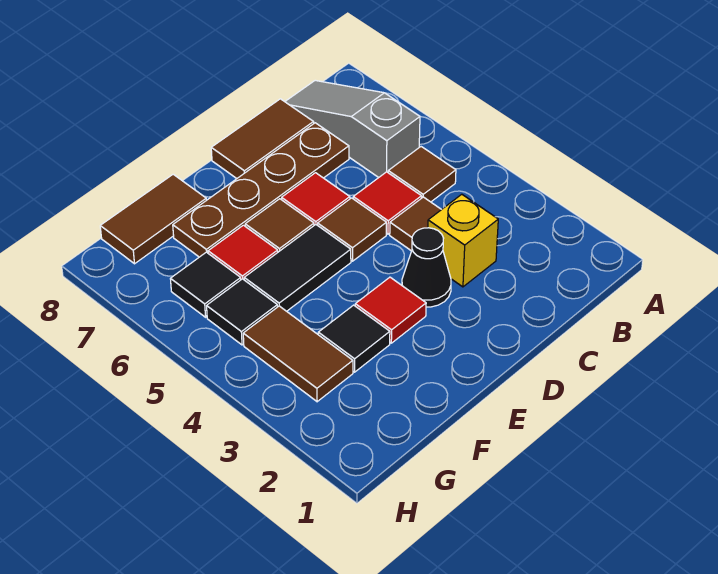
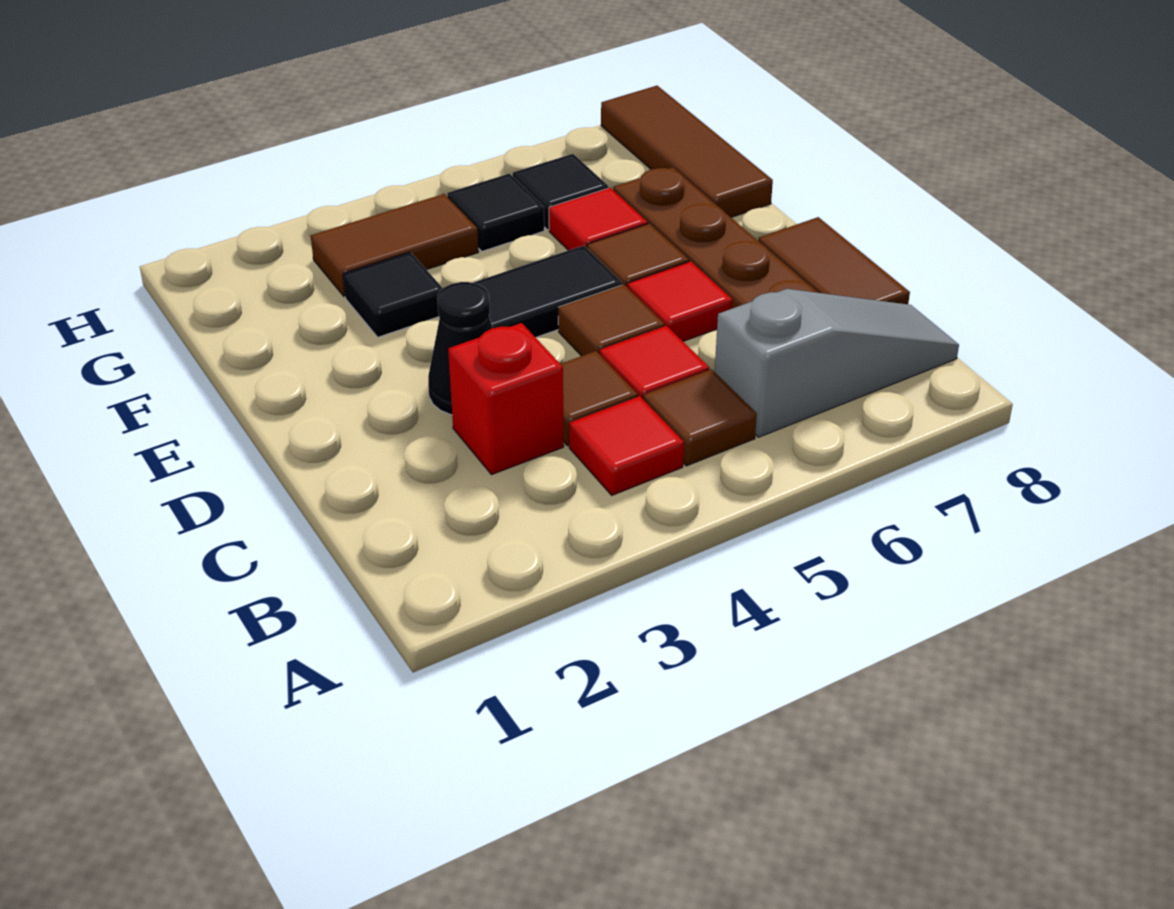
yellow 1x1 brick [428,194,498,287] -> red 1x1 brick [448,323,564,475]
red 1x1 tile [355,277,426,343] -> red 1x1 tile moved to [569,396,684,495]
black 1x2 tile [244,225,351,311] -> black 1x2 tile turned to [473,245,622,337]
brown 1x2 tile [100,174,206,264] -> brown 1x3 tile [601,86,773,217]

